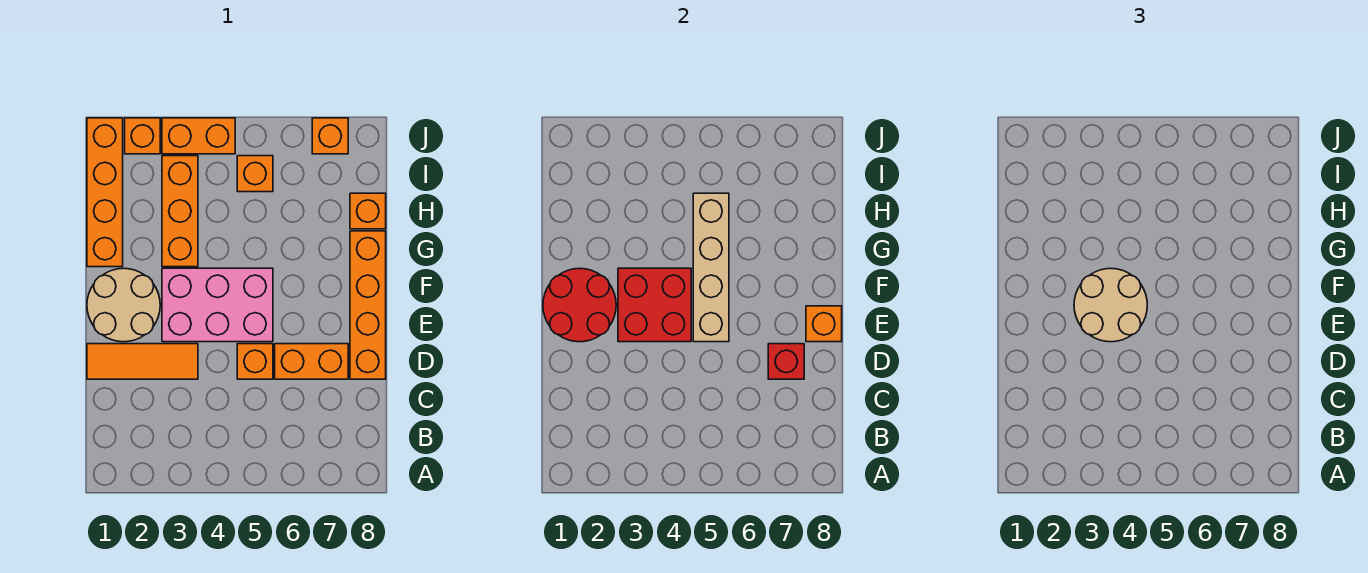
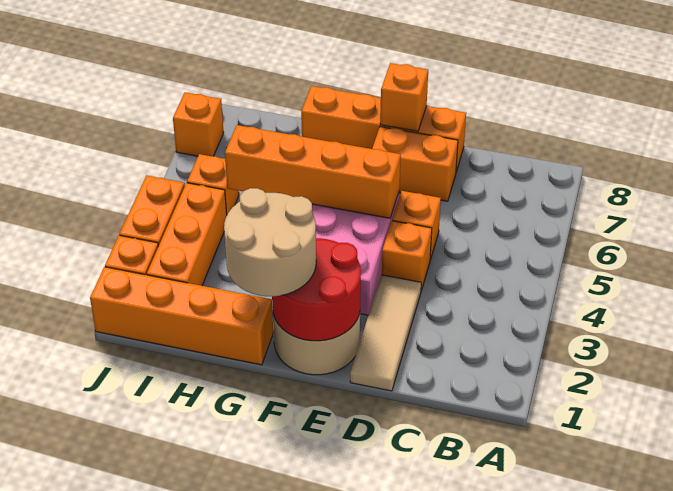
orange 1x3 tile [87,344,198,379] -> tan 1x3 tile [350,275,421,391]
orange 1x2 brick [275,344,348,379] -> orange 1x2 brick turned to [372,127,458,201]
red 1x1 brick [768,344,804,379] -> none
red 2x2 brick [618,268,691,342] -> none
tan 2x2 round brick [1074,268,1147,342] -> tan 2x2 round brick moved to [224,188,316,296]
tan 1x4 brick [693,193,729,342] -> orange 1x4 brick [225,125,401,218]
orange 1x3 brick [162,156,198,267] -> orange 1x3 brick turned to [147,183,227,286]
orange 1x1 brick [350,193,386,229] -> orange 1x1 brick moved to [382,221,432,291]

